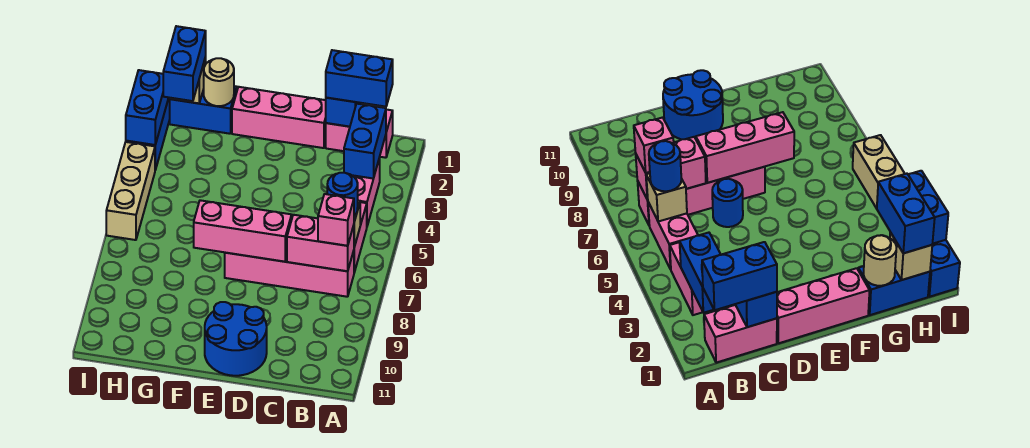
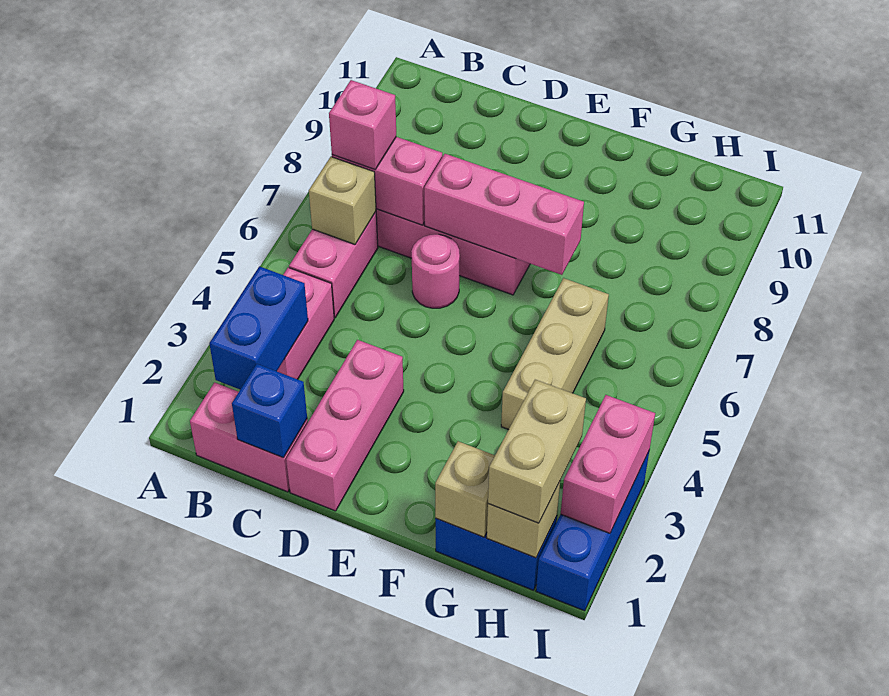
blue 1x2 brick [326,50,393,107] -> none
blue 1x1 round brick [327,173,358,216] -> none
pink 1x3 brick [232,87,326,148] -> pink 1x3 brick turned to [286,340,404,511]
blue 1x1 round brick [712,179,743,227] -> pink 1x1 round brick [411,234,460,308]
blue 2x2 round brick [205,302,267,376] -> none
tan 1x1 round brick [204,58,234,106] -> tan 1x1 brick [435,441,495,537]
blue 1x2 brick [163,26,206,101] -> tan 1x2 brick [488,380,586,523]
blue 1x2 brick [126,70,168,145] -> pink 1x2 brick [561,395,655,533]
tan 1x3 brick [106,142,155,240] -> tan 1x3 brick moved to [501,278,609,430]

